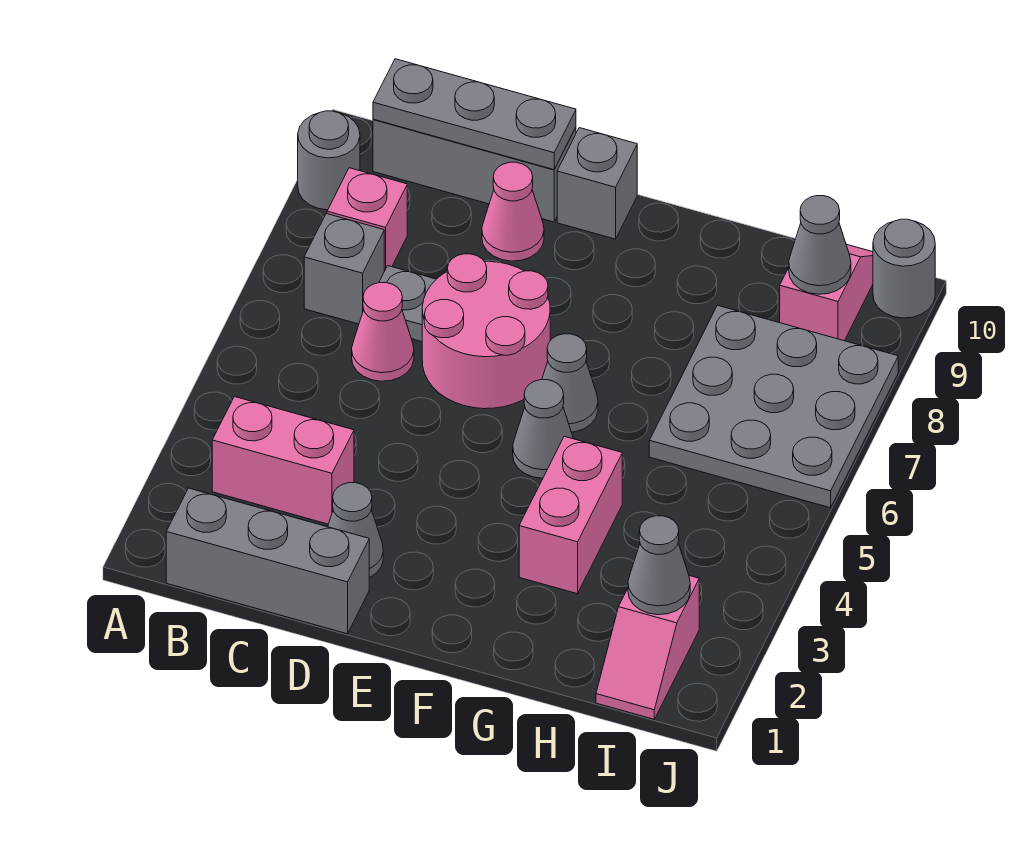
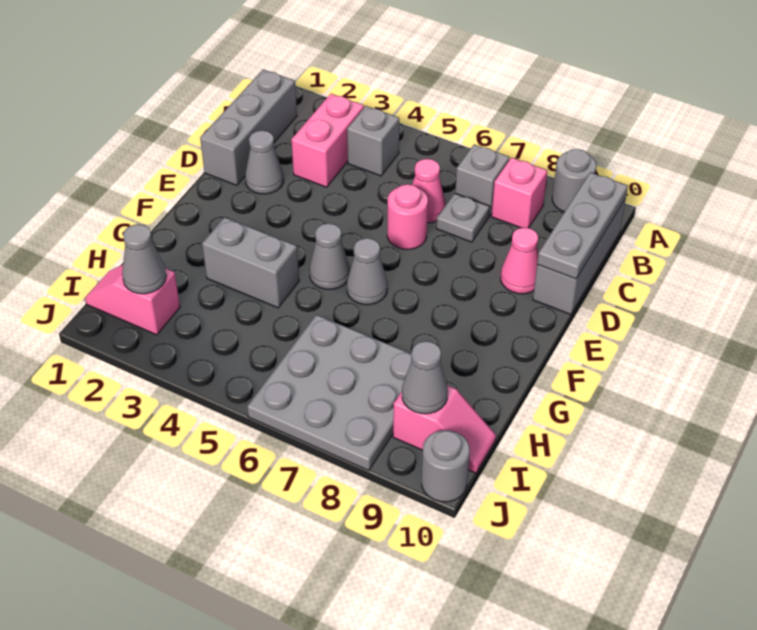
pink 2x2 round brick [422,254,550,409] -> pink 1x1 round brick [387,184,428,249]
grey 1x1 brick [557,128,637,239] -> grey 1x1 brick moved to [347,106,399,176]
pink 1x2 brick [519,436,622,594] -> grey 1x2 brick [202,217,299,308]

